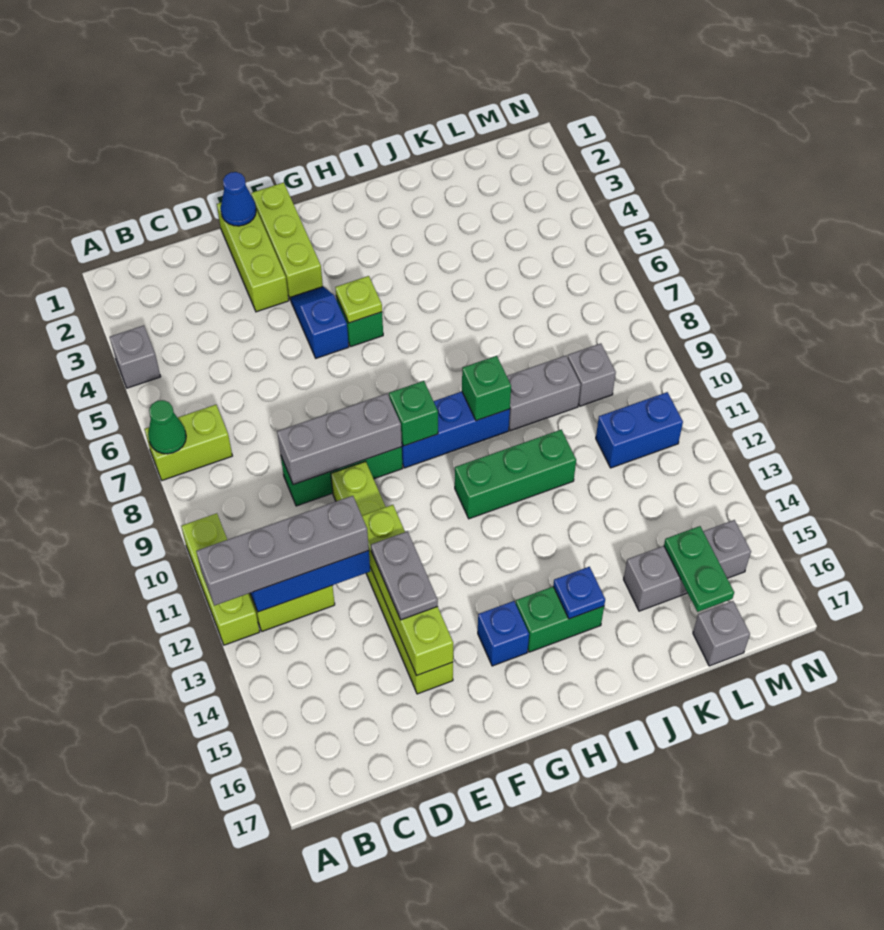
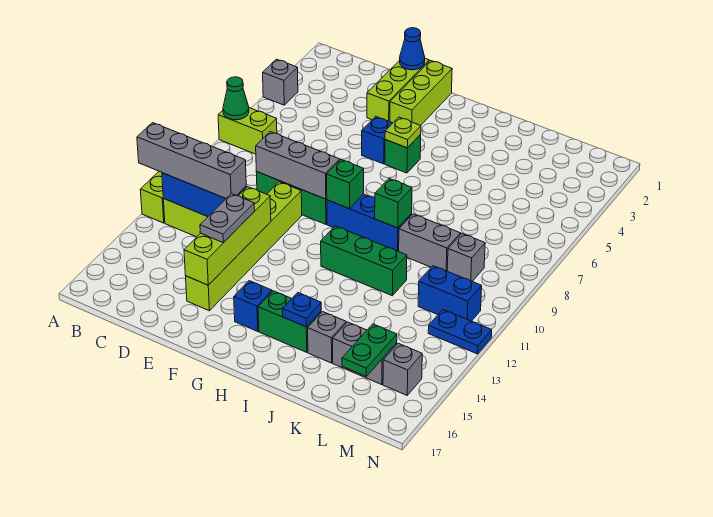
grey 1x1 brick [693,601,750,666] -> grey 1x1 brick moved to [308,312,346,363]
none -> blue 1x2 plate [428,310,492,354]

